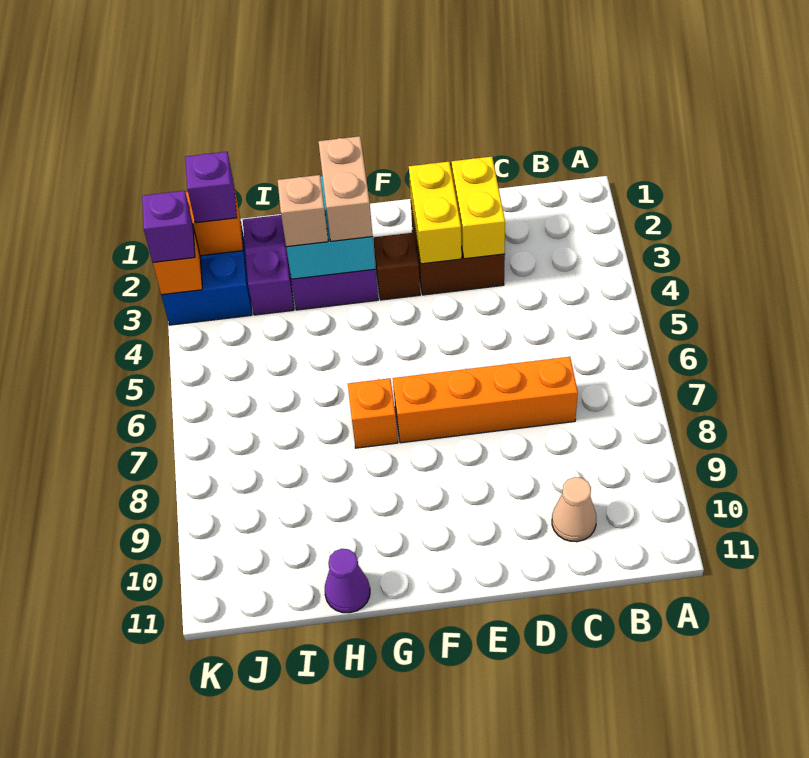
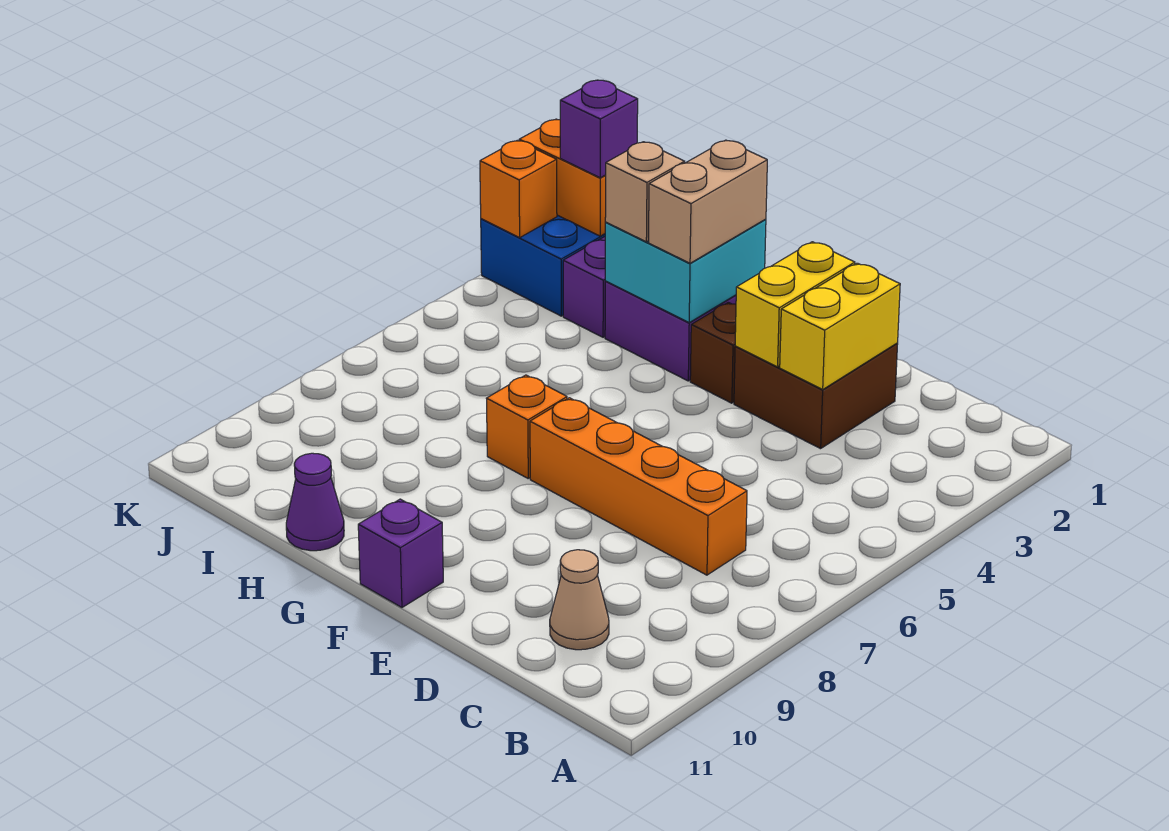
purple 1x1 brick [142,191,195,262] -> purple 1x1 brick moved to [358,499,443,607]

